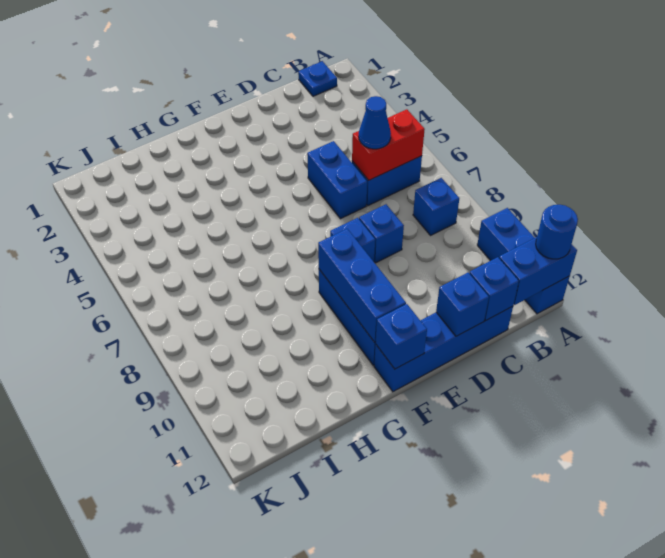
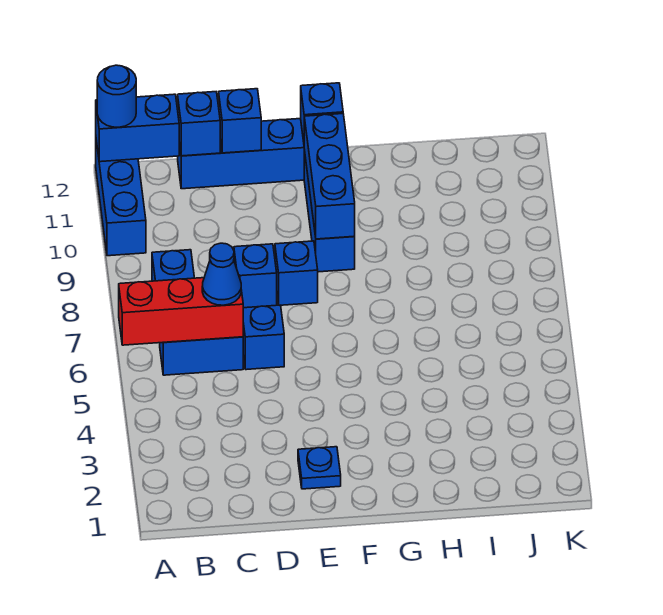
blue 1x1 plate [298,61,337,96] -> blue 1x1 plate moved to [298,447,341,489]
red 1x2 brick [352,109,425,180] -> red 1x3 brick [119,275,243,345]
blue 1x2 brick [307,141,367,219] -> blue 1x1 brick [243,305,284,370]

